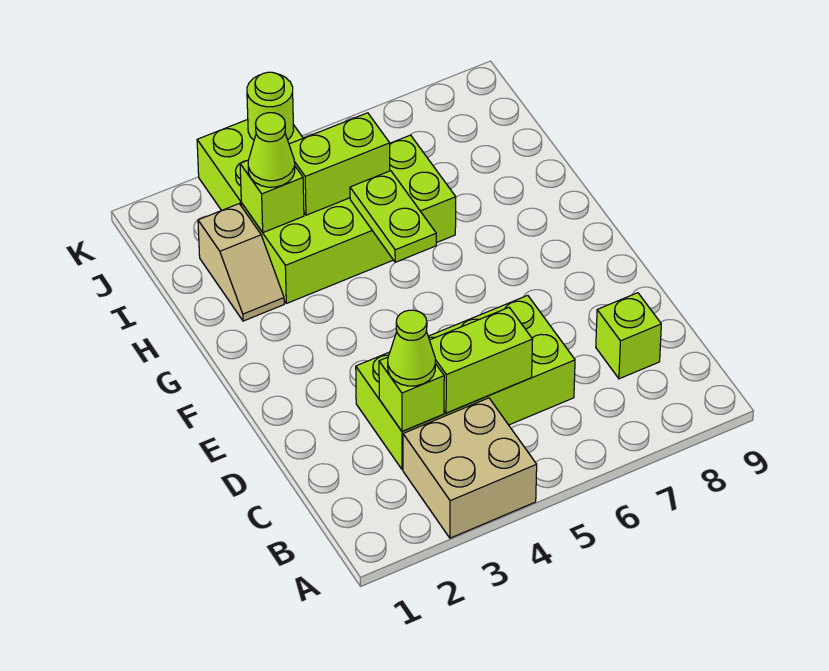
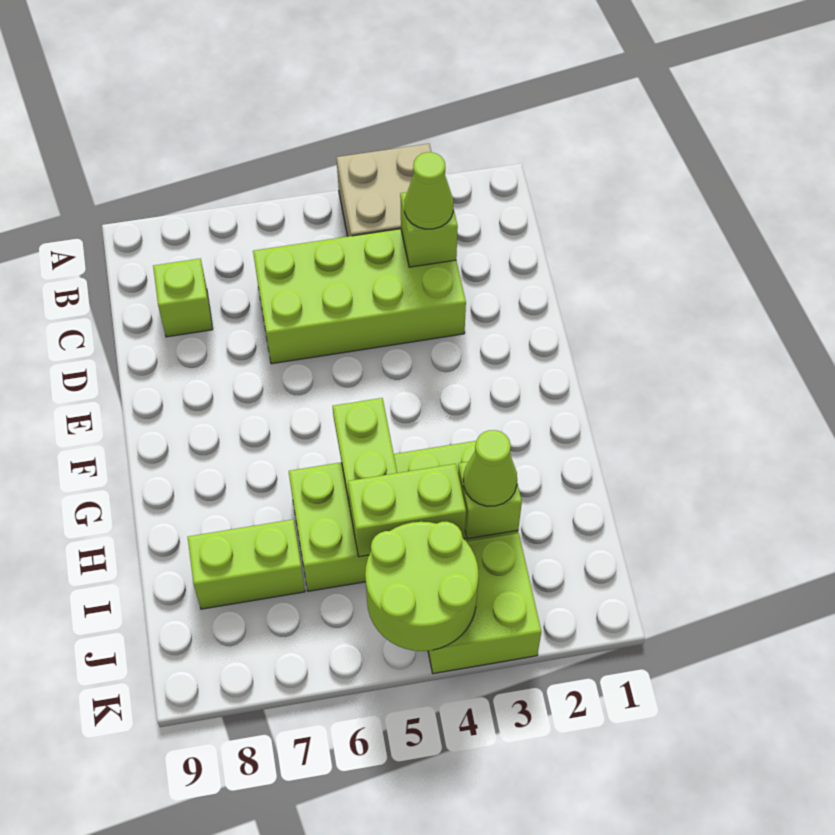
lime 1x2 brick [430,308,533,413] -> lime 1x2 brick moved to [188,519,305,609]
tan 1x2 slope [198,204,284,321] -> none
lime 1x1 round brick [247,72,294,140] -> lime 2x2 round brick [365,522,478,651]

